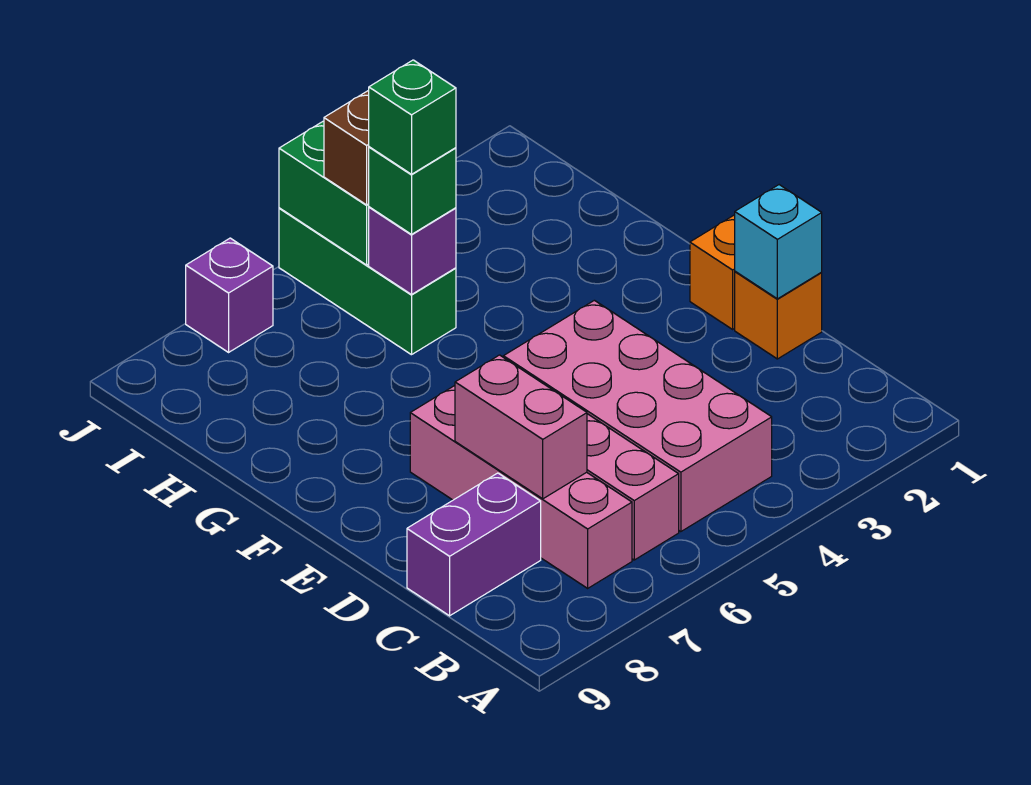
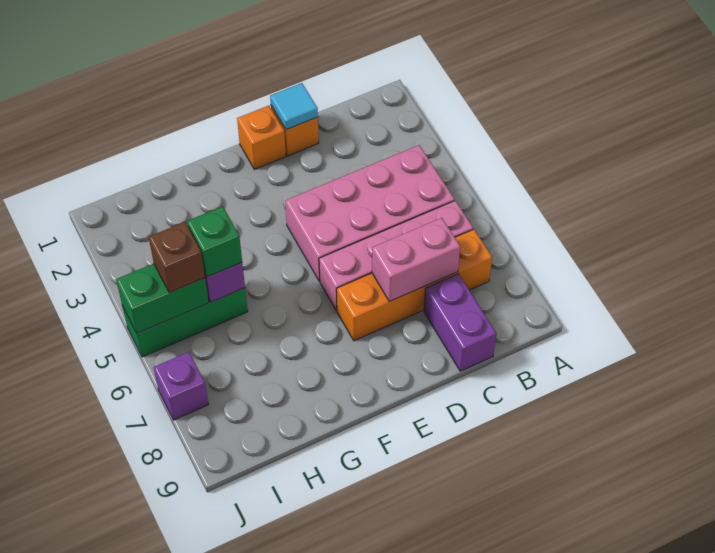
pink 1x4 brick [410,386,632,588] -> orange 1x4 brick [337,229,492,341]
cyan 1x1 brick [735,185,822,299] -> cyan 1x1 tile [270,83,318,130]
green 1x1 brick [369,60,456,174] -> none

